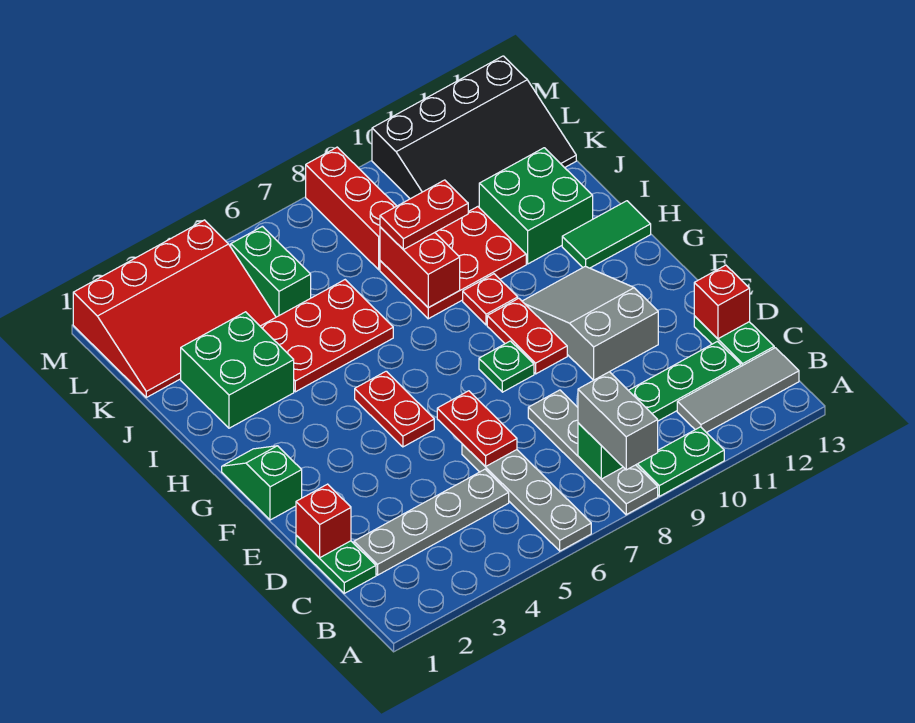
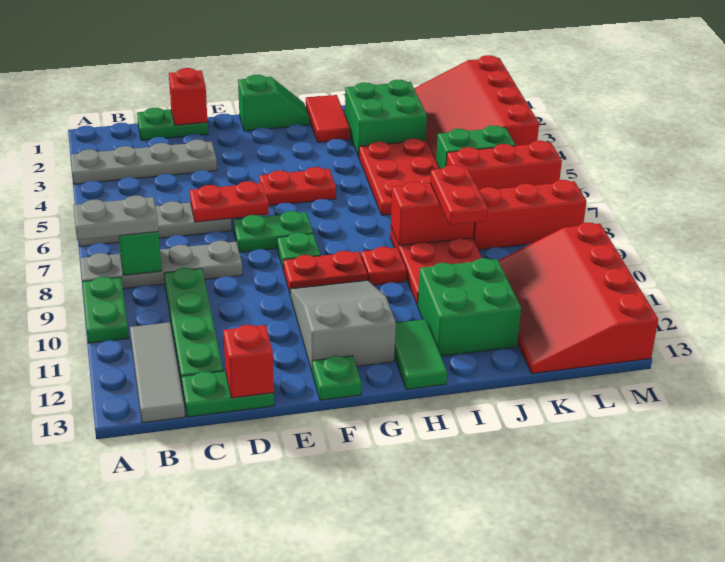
grey 1x2 brick [578,372,658,470] -> grey 1x2 plate [74,196,159,240]
grey 1x4 plate [354,469,509,575] -> grey 1x4 plate turned to [71,140,217,184]
none -> green 1x2 plate [233,211,313,252]
grey 2x3 slope [522,266,658,380] -> grey 2x3 slope turned to [290,280,396,371]
none -> green 1x1 plate [312,356,361,400]
none -> red 1x2 tile [306,95,350,142]
none -> red 1x3 brick [446,141,562,191]
black 3x4 slope [372,56,576,212] -> red 3x4 slope [498,223,658,374]

